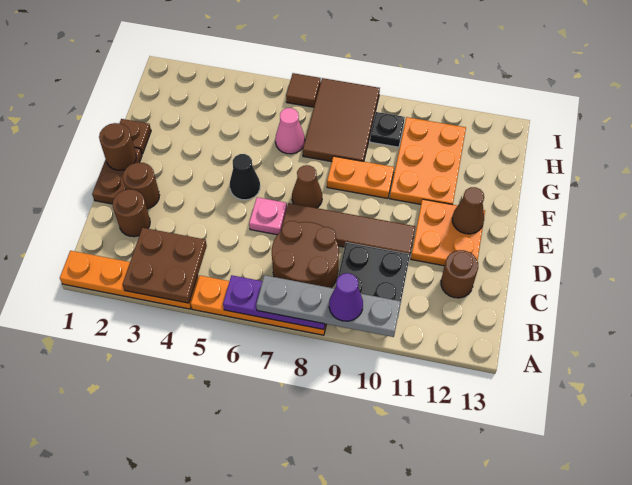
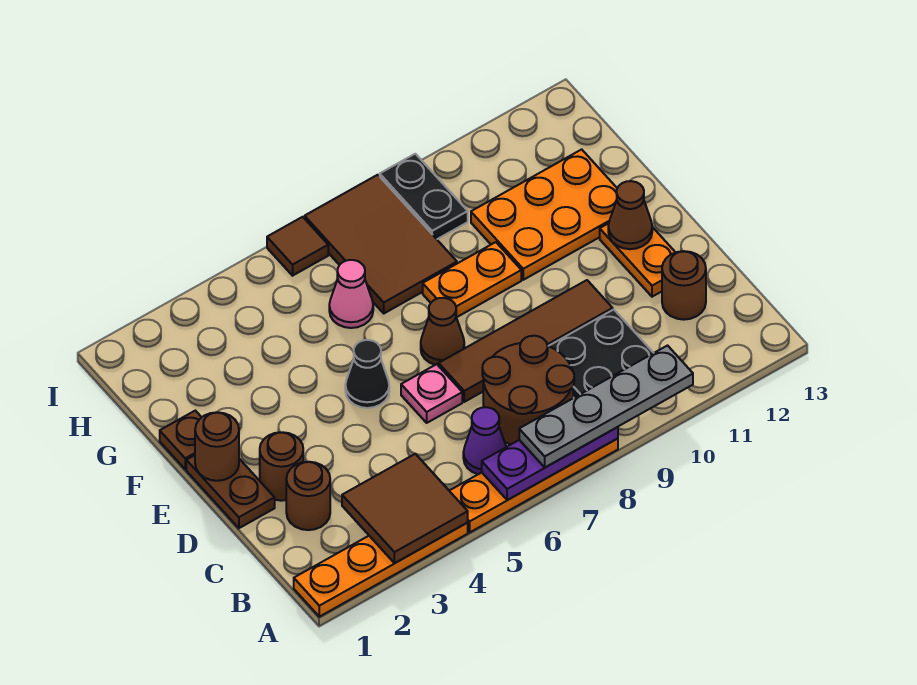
brown 2x2 plate [122,228,207,303] -> brown 2x2 tile [342,454,468,563]
purple 1x1 cone [329,273,363,321] -> purple 1x1 cone moved to [463,407,506,474]
orange 2x2 plate [411,199,485,266] -> orange 1x2 plate [600,223,676,297]
orange 2x3 plate [390,117,466,205] -> orange 2x3 plate turned to [471,149,617,280]
black 1x1 plate [370,112,405,147] -> black 1x2 plate [380,154,468,239]

